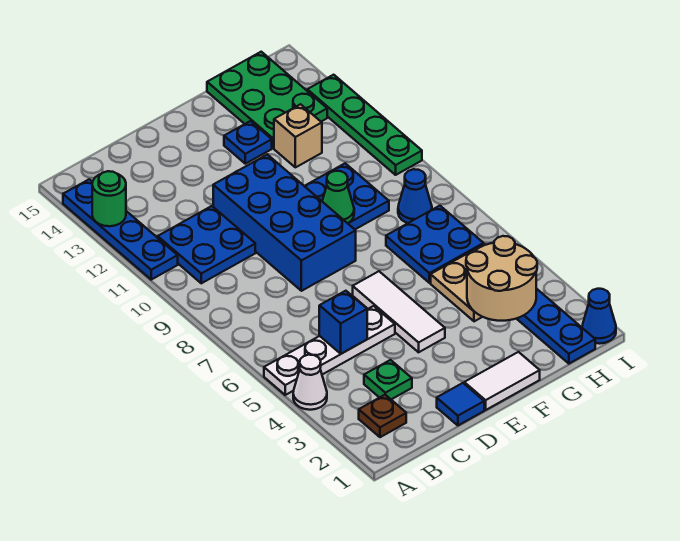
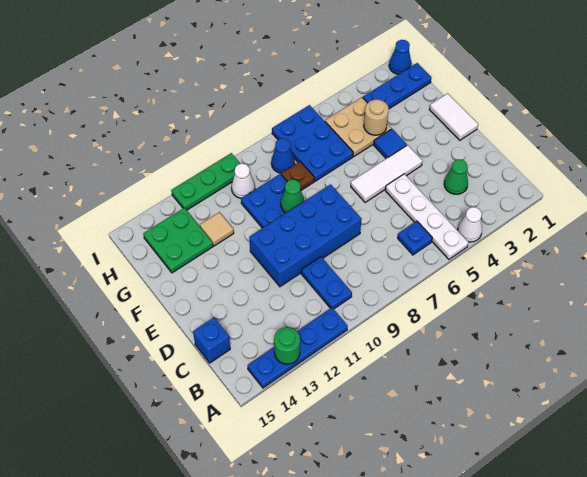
brown 1x1 plate [359,395,406,437] -> brown 1x1 plate moved to [281,162,314,190]
blue 2x2 plate [158,206,255,283] -> blue 1x2 plate [301,257,352,309]
green 1x1 plate [364,360,412,399] -> green 1x1 cone [444,159,468,194]
blue 1x1 brick [319,291,367,354] -> blue 1x1 brick moved to [193,318,230,363]
blue 1x1 tile [437,383,484,425] -> blue 1x1 tile moved to [374,129,407,158]
blue 1x1 plate [224,121,272,164] -> blue 1x1 plate moved to [398,221,432,255]
tan 2x2 round brick [466,236,537,321] -> tan 1x1 round brick [364,99,389,135]
blue 2x2 plate [386,206,484,283] -> blue 2x3 plate [272,105,353,181]
tan 1x1 brick [274,104,322,167] -> tan 1x1 tile [200,212,234,246]
green 2x3 plate [207,52,327,148] -> green 2x2 plate [143,208,213,273]
none -> white 1x1 cone [231,164,255,198]
green 1x4 plate [307,75,422,175] -> green 1x3 plate [171,153,241,210]

